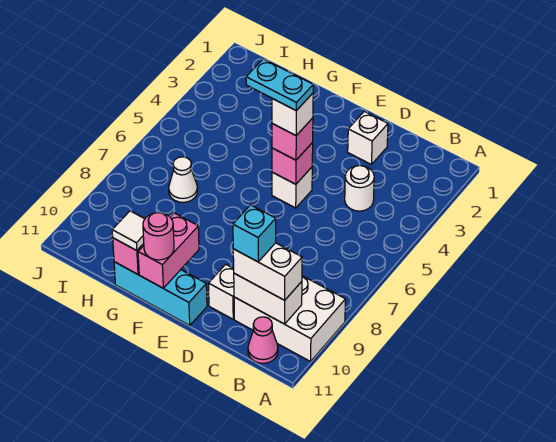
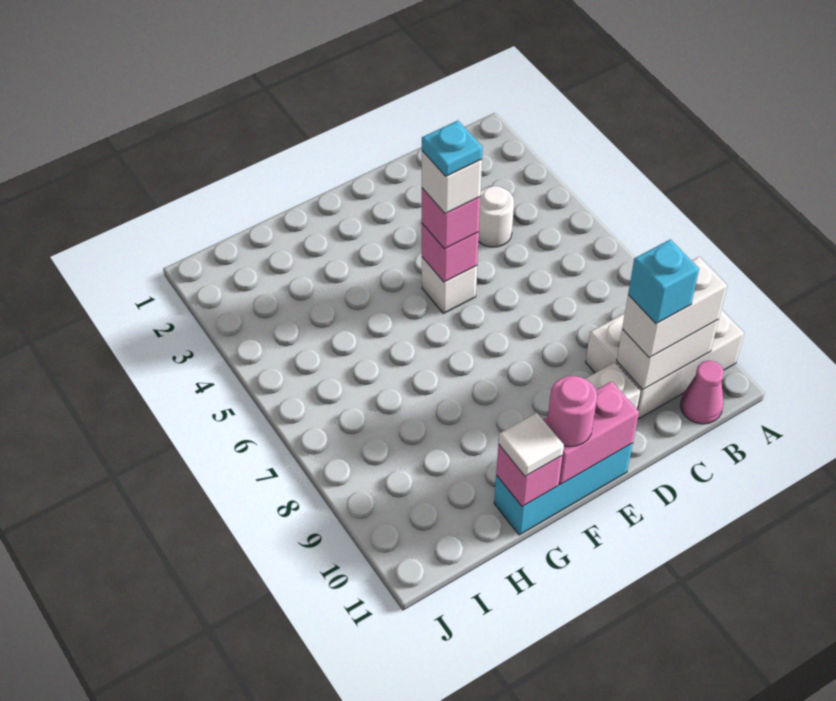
white 1x1 brick [348,111,388,164] -> none
cyan 1x2 plate [246,59,313,111] -> cyan 1x1 plate [422,121,483,176]
pink 1x2 brick [138,213,199,288] -> pink 1x2 brick turned to [543,381,639,485]
white 1x1 cone [169,157,198,202] -> none

